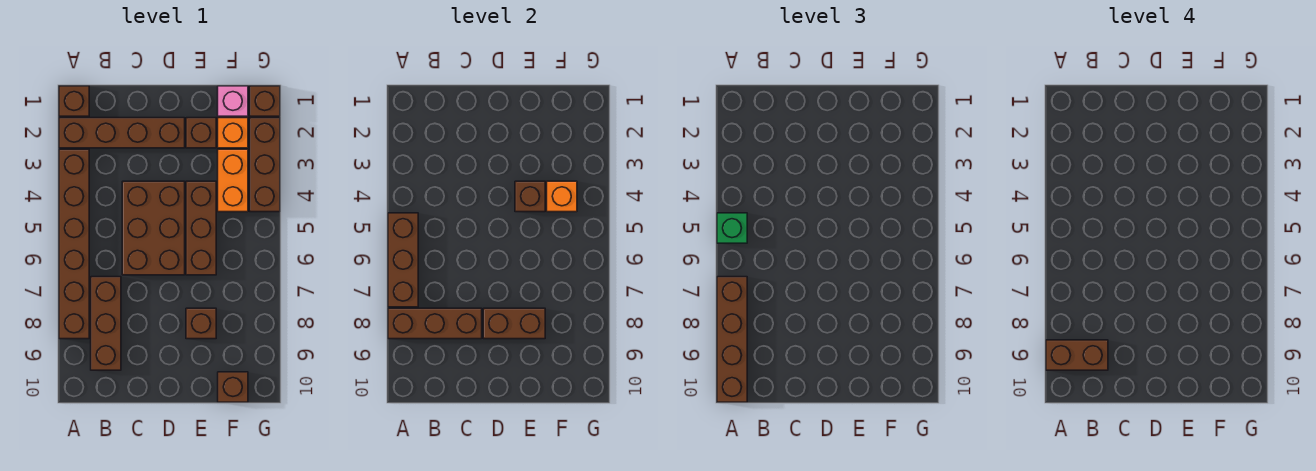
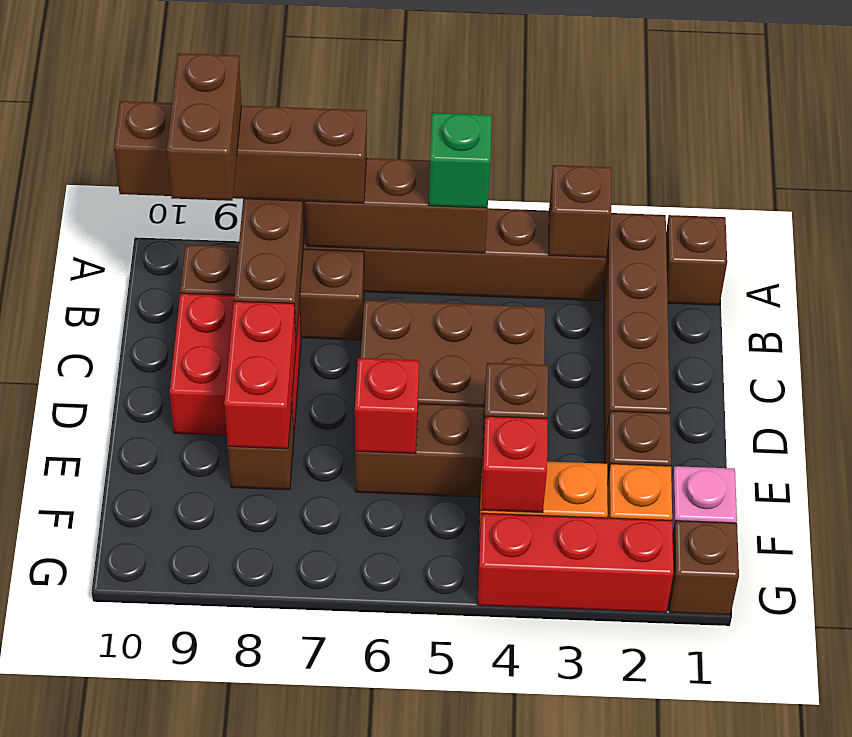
none -> red 2x2 brick [170,293,301,435]
brown 1x2 brick [483,308,545,339] -> red 1x2 brick [224,301,296,449]
none -> red 1x1 brick [355,358,419,453]
orange 1x1 brick [547,181,577,212] -> red 1x1 brick [481,416,548,513]
brown 1x1 brick [218,372,248,402] -> brown 1x1 brick moved to [549,165,611,258]
brown 1x3 brick [250,118,280,212] -> red 1x3 brick [477,513,673,613]

